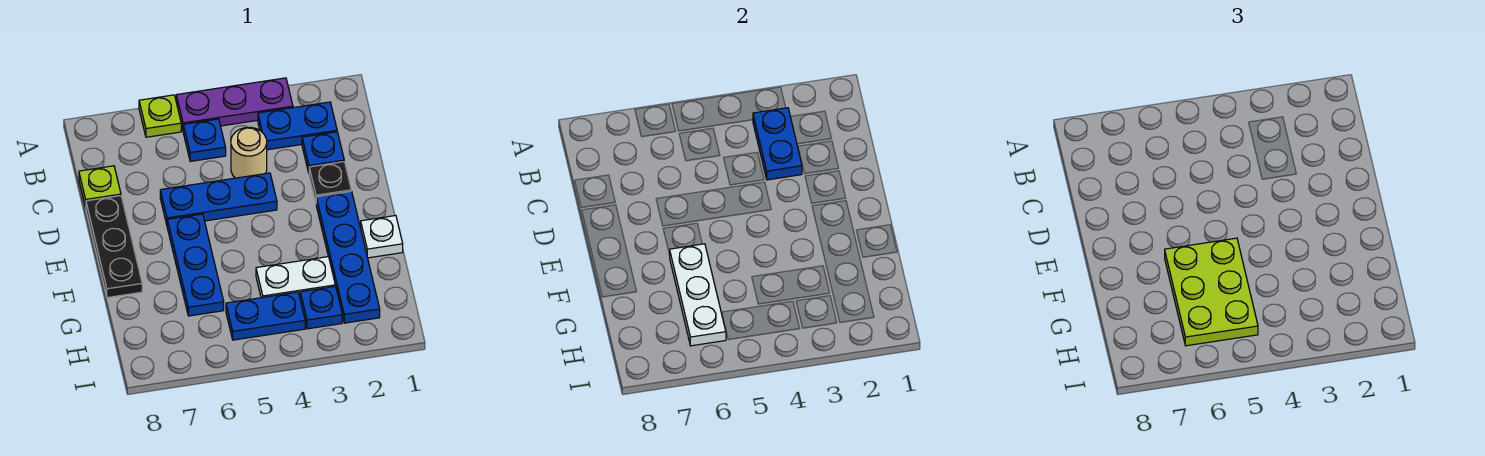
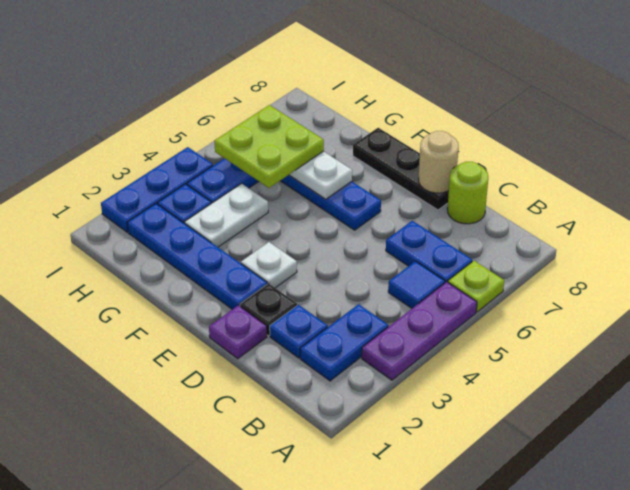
blue 1x2 plate [753,108,802,180] -> blue 1x2 plate moved to [386,221,472,283]
blue 1x1 plate [183,119,226,161] -> blue 1x1 tile [388,261,445,308]
tan 1x1 round brick [231,127,267,178] -> tan 1x1 round brick moved to [418,131,459,193]
lime 1x1 plate [79,166,121,208] -> lime 1x1 round brick [447,162,488,224]
none -> purple 1x1 plate [209,305,267,359]
blue 1x3 plate [160,173,277,224] -> blue 1x3 plate moved to [101,147,213,232]
white 1x1 plate [361,216,403,258] -> white 1x1 plate moved to [241,242,297,288]
lime 2x3 plate [1165,238,1258,346] -> lime 2x2 plate [214,105,324,188]

